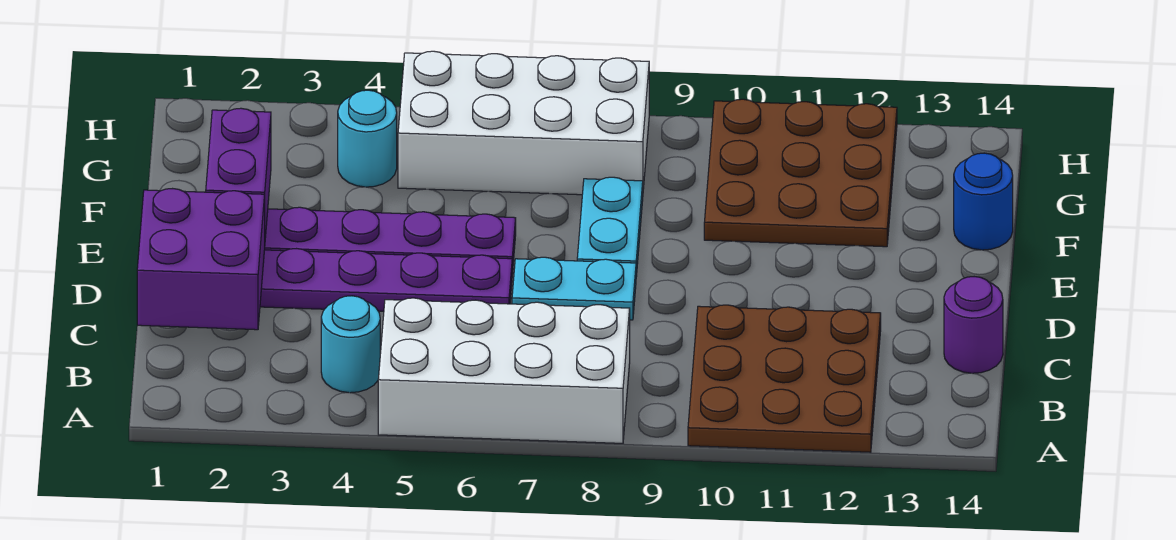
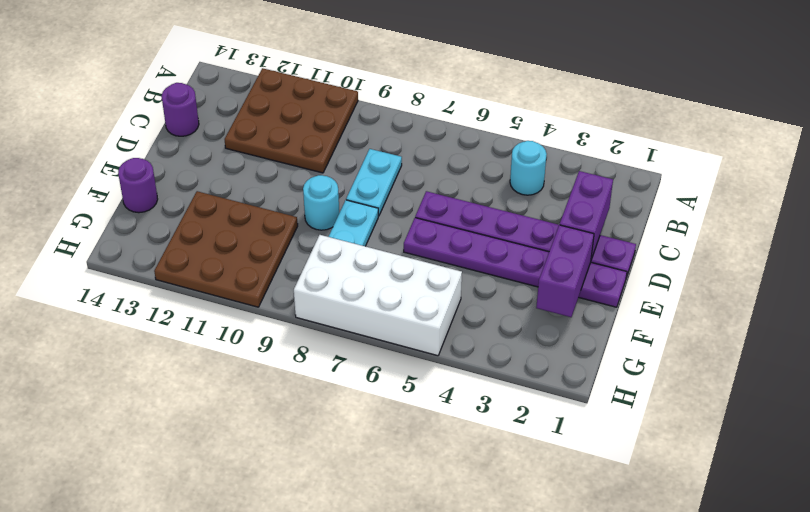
white 2x4 brick [378,298,630,443] -> none
purple 2x2 brick [137,189,265,330] -> purple 1x2 brick [560,171,613,259]
cyan 1x2 plate [512,257,636,320] -> cyan 1x2 plate turned to [346,149,402,216]
blue 1x1 round brick [954,153,1013,250] -> purple 1x1 round brick [118,158,158,213]
cyan 1x1 round brick [338,90,397,187] -> cyan 1x1 round brick moved to [303,175,339,230]

